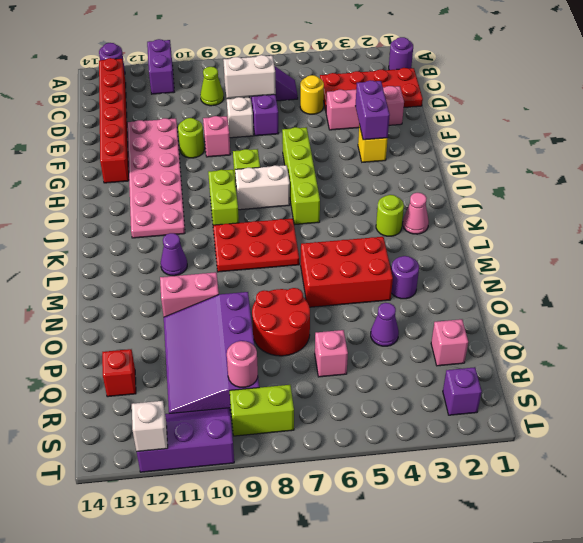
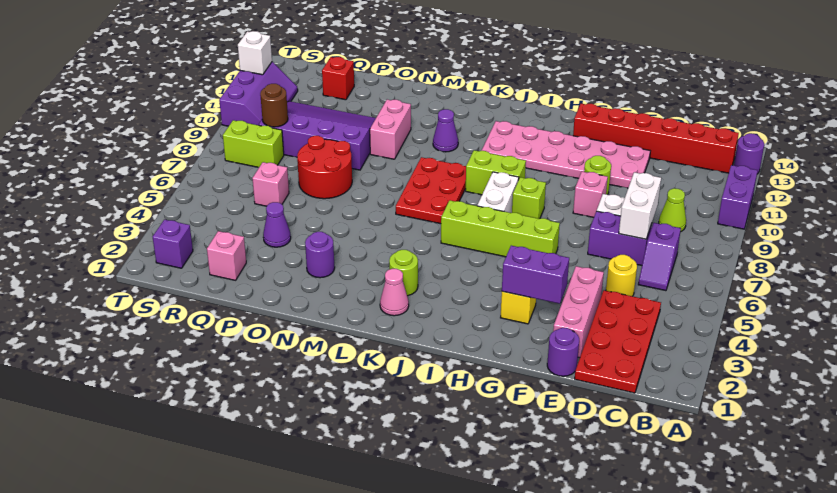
purple 1x2 brick [147,39,174,94] -> purple 1x2 brick turned to [718,165,758,229]
purple 1x1 round brick [389,37,413,70] -> purple 1x1 round brick moved to [547,328,579,376]
red 2x3 brick [301,237,393,307] -> none
pink 1x1 round brick [227,341,258,388] -> brown 1x1 round brick [260,84,288,127]
lime 1x2 brick [230,385,294,436] -> lime 1x2 brick turned to [223,120,284,167]

